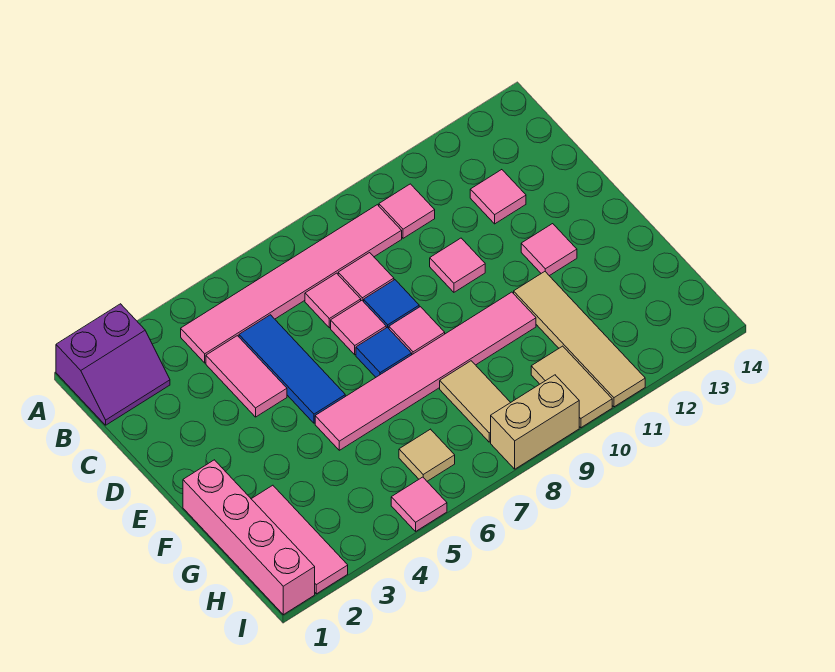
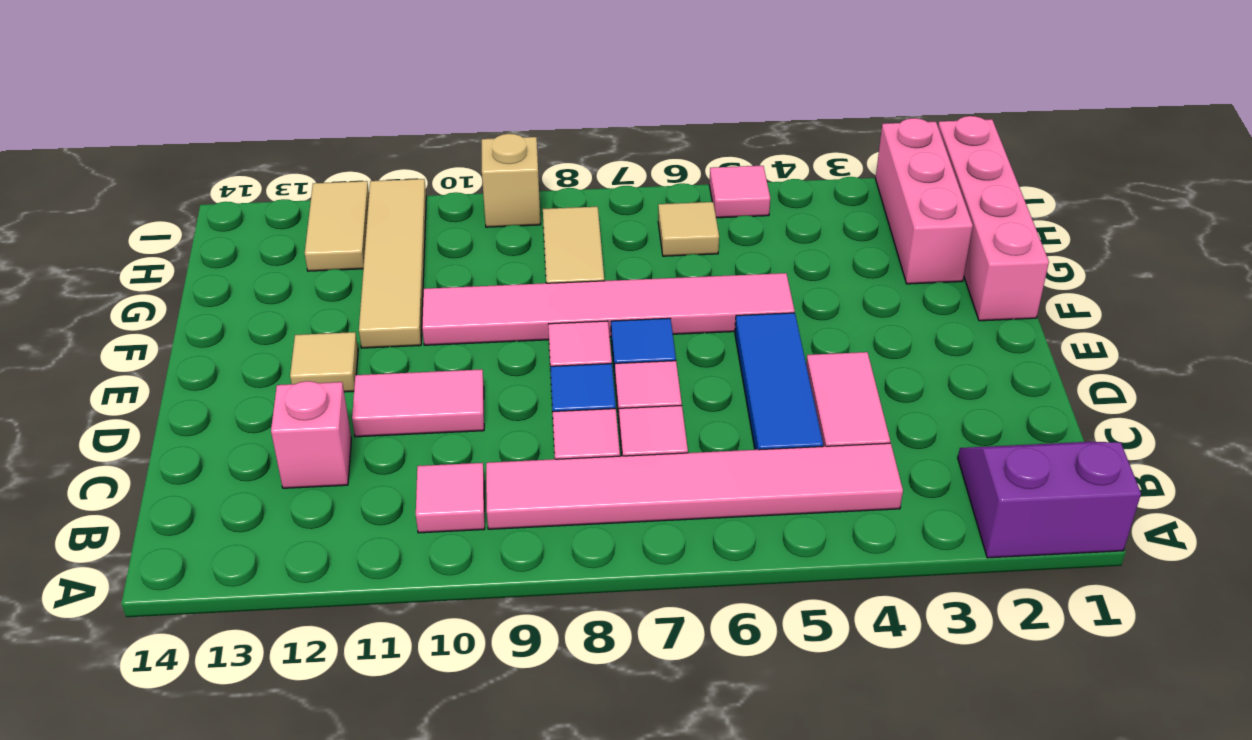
pink 1x1 tile [470,170,526,224] -> pink 1x1 brick [271,381,351,488]
pink 1x1 tile [430,238,485,292] -> pink 1x2 tile [352,369,484,437]
pink 1x1 tile [521,224,577,276] -> tan 1x1 tile [290,332,358,392]
pink 1x3 tile [251,485,348,594] -> pink 1x3 brick [875,118,973,284]
tan 1x2 tile [531,346,612,428] -> tan 1x2 tile moved to [305,181,369,271]
tan 1x2 brick [491,375,579,469] -> tan 1x1 brick [482,134,541,227]

